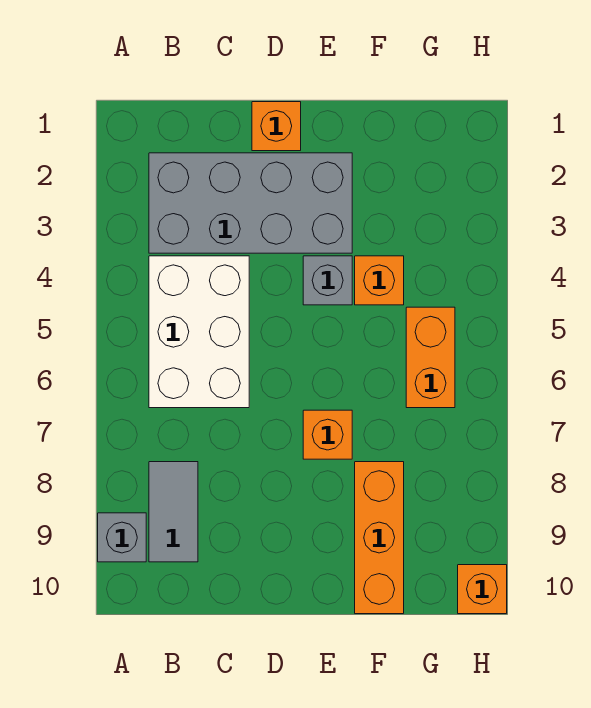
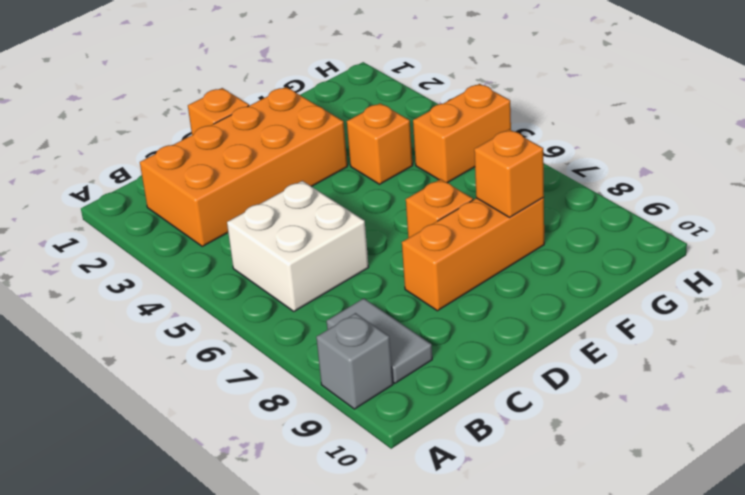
grey 2x4 brick [149,153,352,253] -> orange 2x4 brick [140,87,347,246]
white 2x3 brick [149,256,249,408] -> white 2x2 brick [227,181,369,311]
grey 1x1 brick [303,256,352,305] -> none
orange 1x3 brick [355,462,404,614] -> orange 1x3 brick turned to [402,197,544,311]
orange 1x2 brick [406,307,455,408] -> orange 1x2 brick turned to [413,84,511,183]
orange 1x1 brick [458,565,507,614] -> orange 1x1 brick moved to [474,129,544,217]

